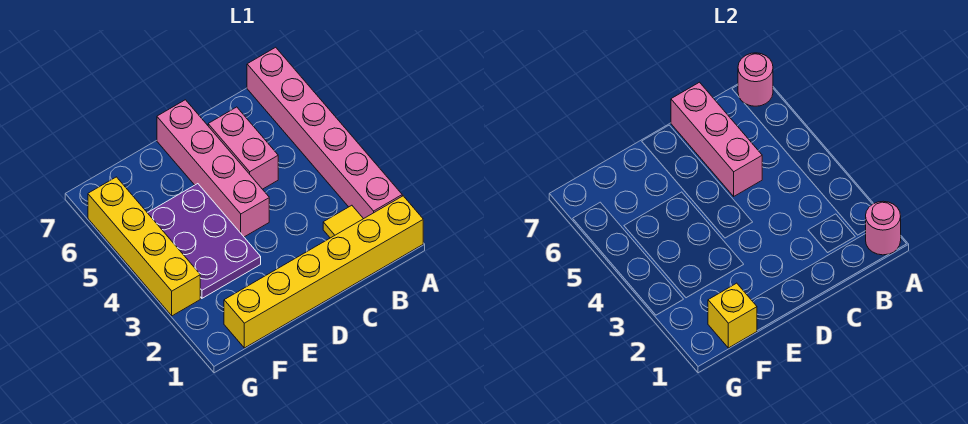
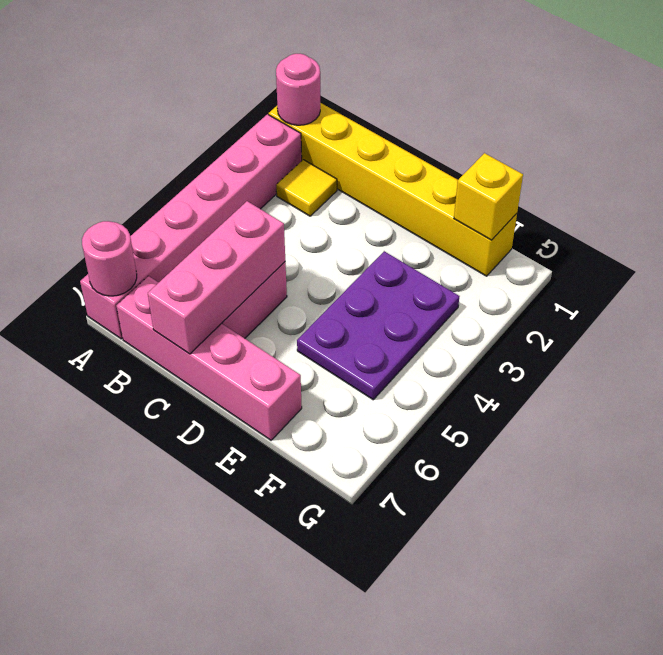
pink 1x4 brick [157,100,269,237] -> pink 1x4 brick turned to [117,276,302,440]
yellow 1x4 brick [88,177,200,316] -> none

